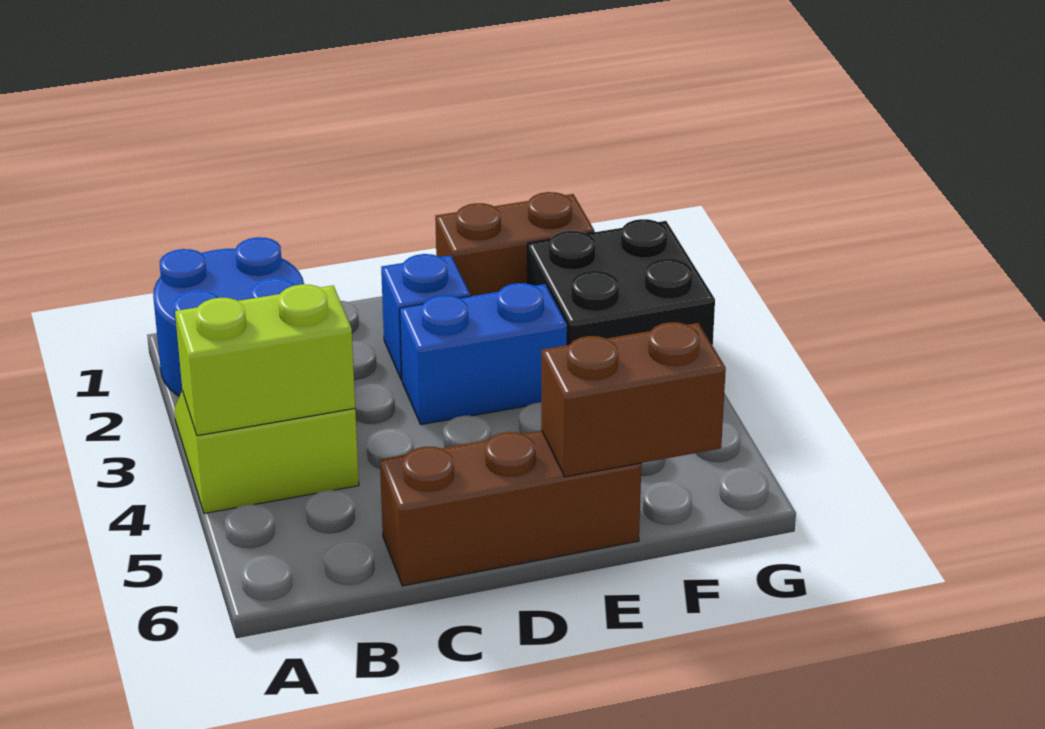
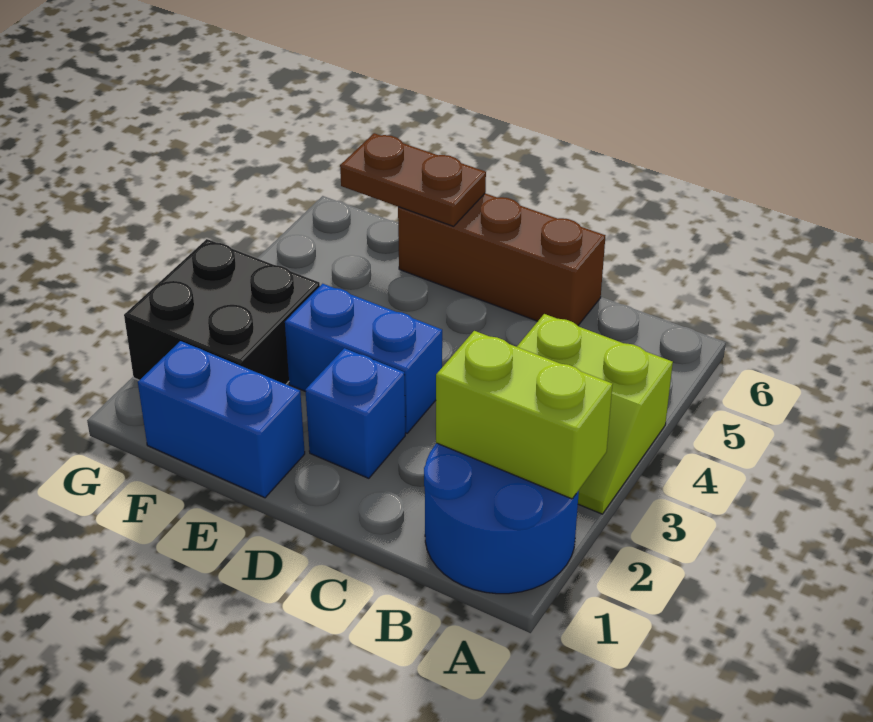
lime 1x2 brick [175,284,355,436] -> lime 1x2 brick moved to [436,331,613,499]
brown 1x2 brick [435,192,594,296] -> blue 1x2 brick [138,341,305,498]
brown 1x2 brick [541,322,726,477] -> brown 1x2 plate [340,133,486,226]

